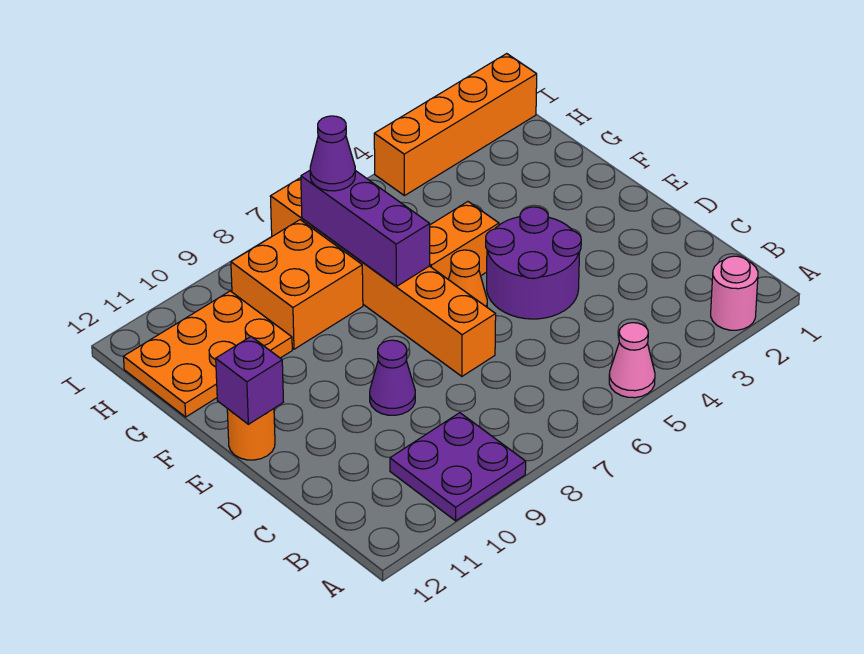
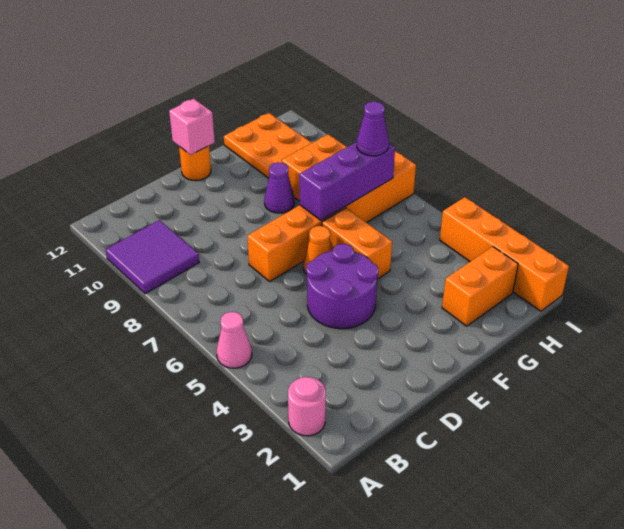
purple 2x2 plate [390,413,526,521] -> purple 2x2 tile [106,220,199,294]
purple 1x1 cone [370,340,415,415] -> purple 1x1 cone moved to [264,162,295,213]
purple 1x1 brick [216,337,283,424] -> pink 1x1 brick [169,99,215,155]
none -> orange 1x2 brick [442,247,518,326]

